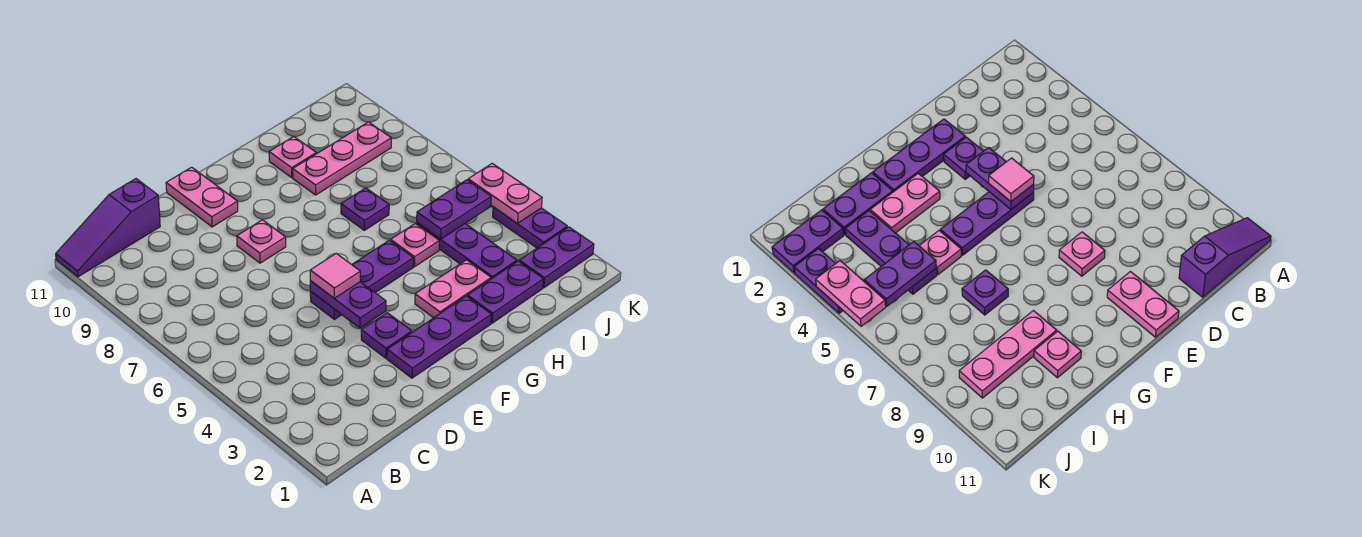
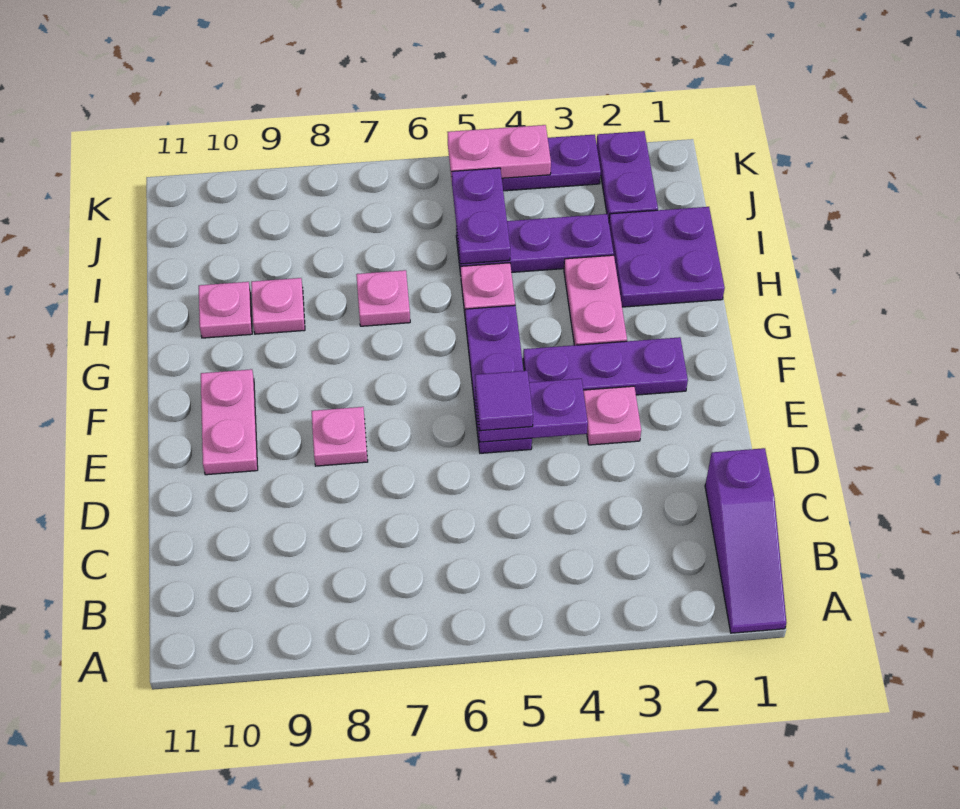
purple 1x3 slope [56,179,160,277] -> purple 1x3 slope moved to [705,448,786,633]
purple 1x3 plate [387,296,491,378] -> purple 1x3 plate turned to [523,337,688,395]
purple 1x1 plate [361,313,412,358] -> pink 1x1 plate [583,386,641,445]
pink 1x1 tile [310,253,360,298] -> purple 1x1 tile [475,371,533,431]
pink 1x2 plate [166,167,238,227] -> pink 1x2 plate turned to [201,369,258,475]
purple 1x2 plate [468,261,543,323] -> purple 2x2 plate [609,207,725,307]
purple 1x1 plate [341,188,389,230] -> pink 1x1 plate [356,270,410,326]
pink 1x3 plate [293,122,391,195] -> pink 1x1 plate [251,278,305,334]

